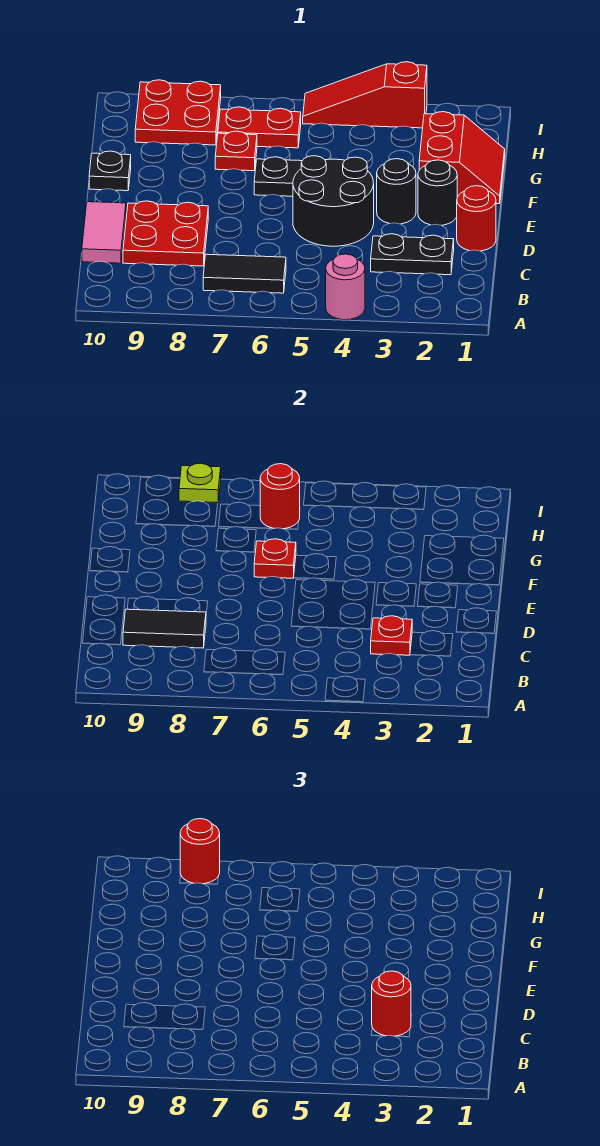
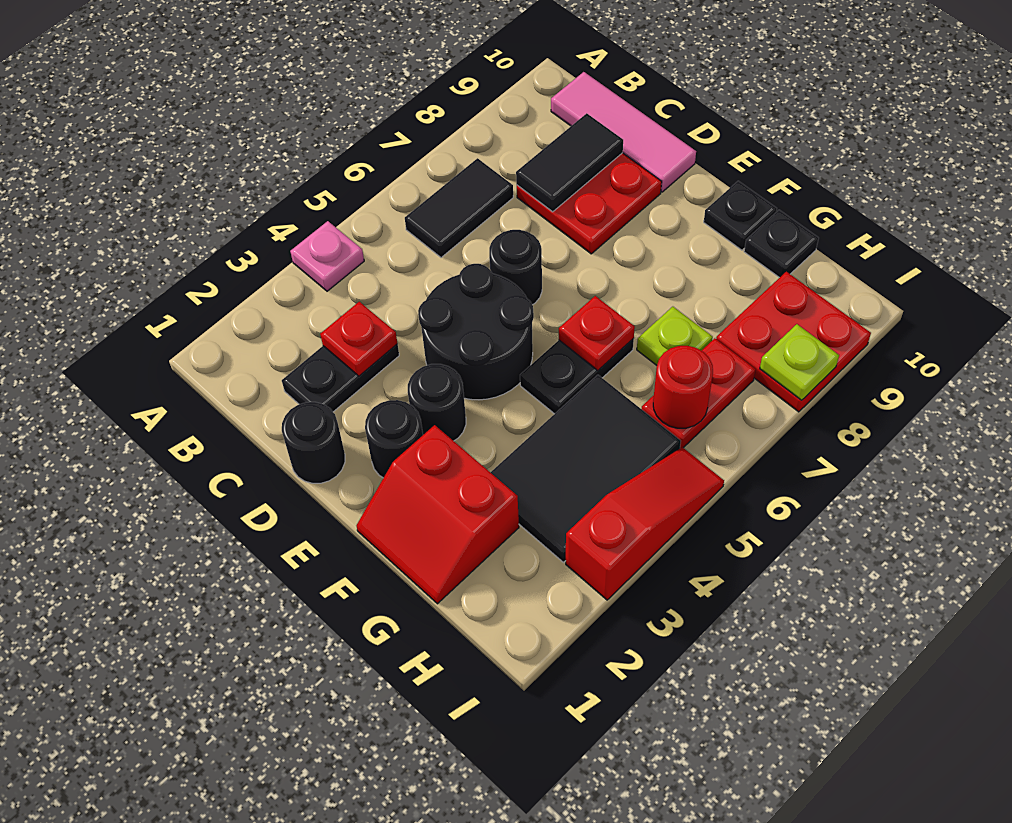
pink 1x1 round brick [326,254,365,320] -> pink 1x1 plate [290,221,364,291]
red 1x1 round brick [372,971,411,1036] -> none
pink 1x2 tile [82,202,126,263] -> pink 1x3 tile [551,72,696,192]
red 1x1 round brick [457,186,496,251] -> black 1x1 round brick [282,402,345,483]
none -> black 1x1 round brick [489,230,542,305]
none -> black 2x3 tile [490,375,681,562]
red 1x1 plate [215,131,257,171] -> lime 1x1 plate [637,307,713,365]
none -> black 1x1 plate [744,210,819,278]
red 1x1 round brick [180,819,220,884] -> none

